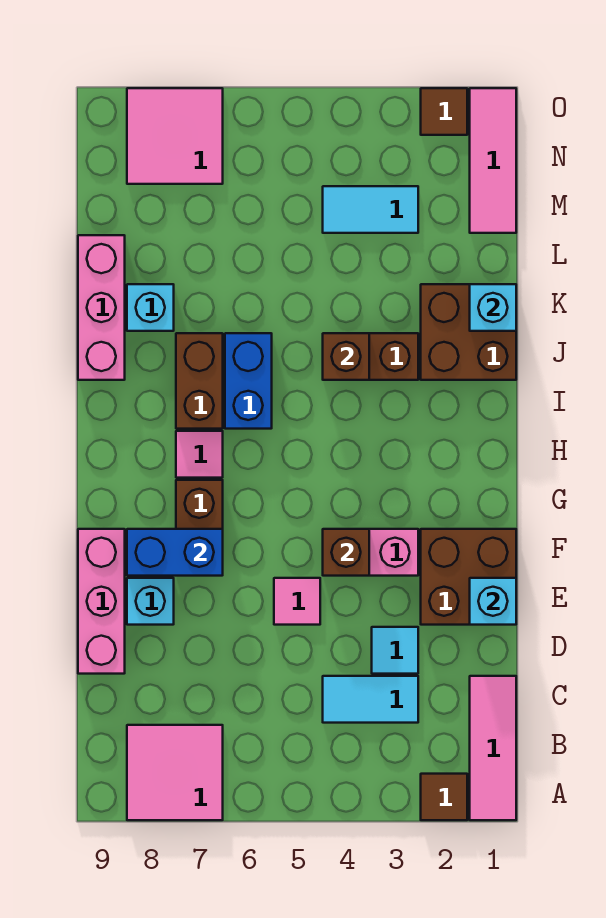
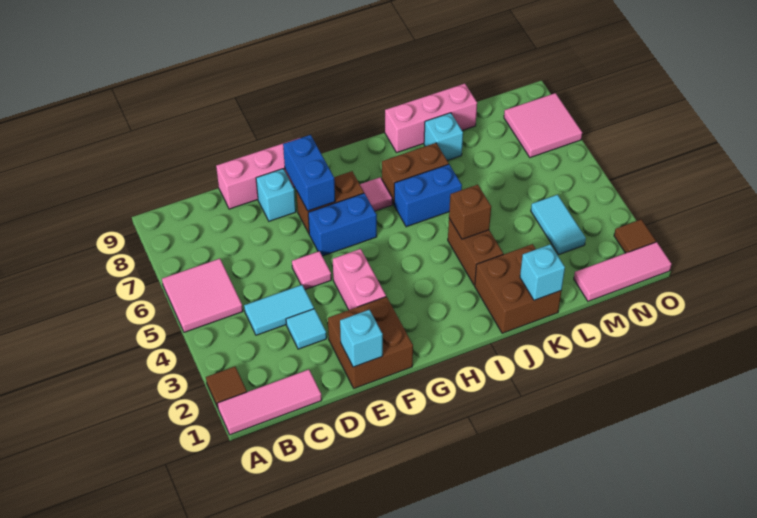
pink 2x2 tile [127,725,223,820] -> pink 2x2 tile moved to [162,259,243,332]
cyan 1x2 tile [323,676,418,723] -> cyan 1x2 tile turned to [244,285,314,335]
brown 1x1 brick [323,529,369,576] -> none
none -> blue 1x2 brick [308,193,377,256]

